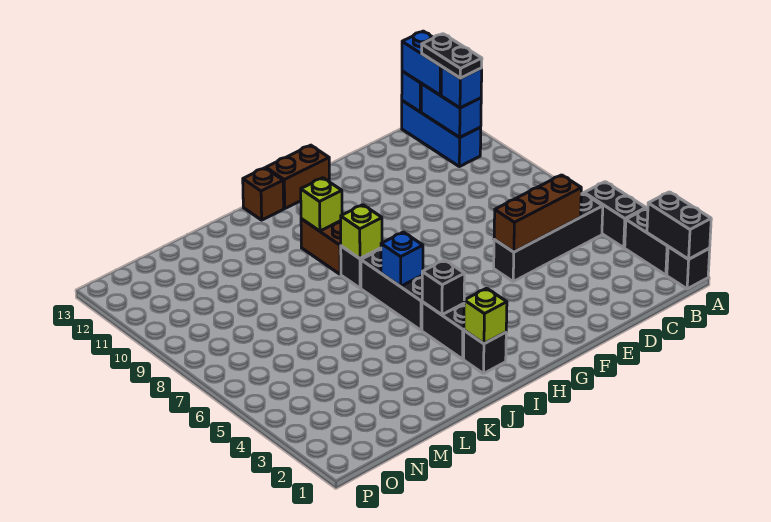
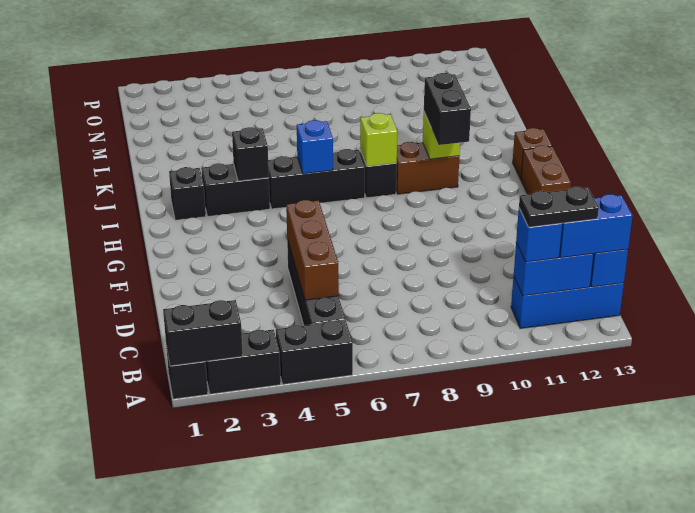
none -> black 1x2 brick [424,73,471,145]
lime 1x1 brick [464,288,507,344] -> none

